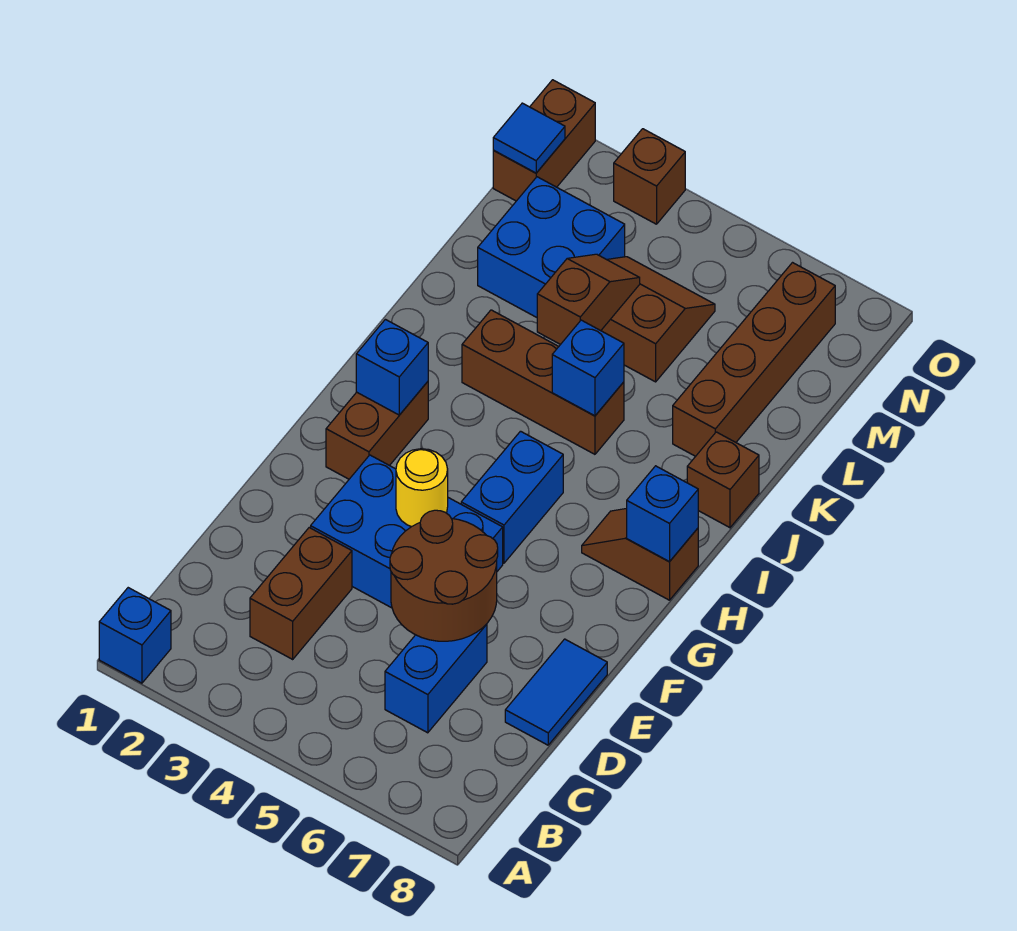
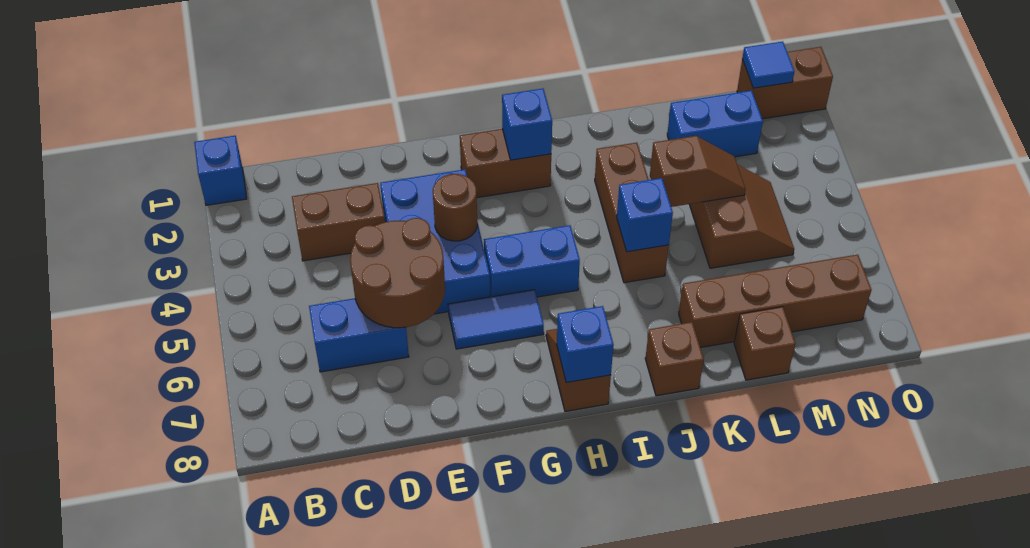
blue 1x2 tile [505,639,607,745] -> blue 1x2 tile moved to [448,290,544,349]
yellow 1x1 round brick [396,449,448,527] -> brown 1x1 round brick [433,174,477,241]
blue 2x2 brick [478,177,625,317] -> blue 1x2 brick [667,91,763,157]
brown 1x1 brick [614,129,685,224] -> brown 1x1 brick moved to [734,307,795,380]

